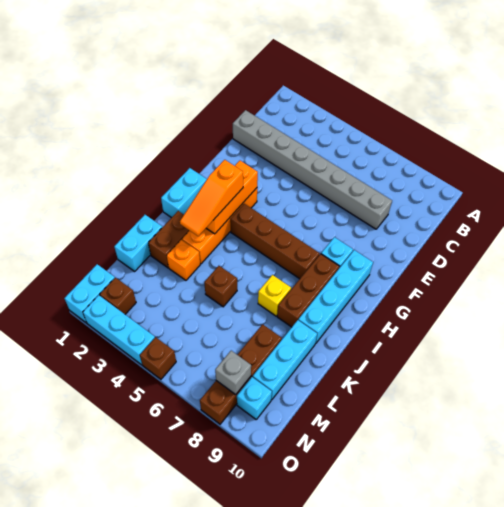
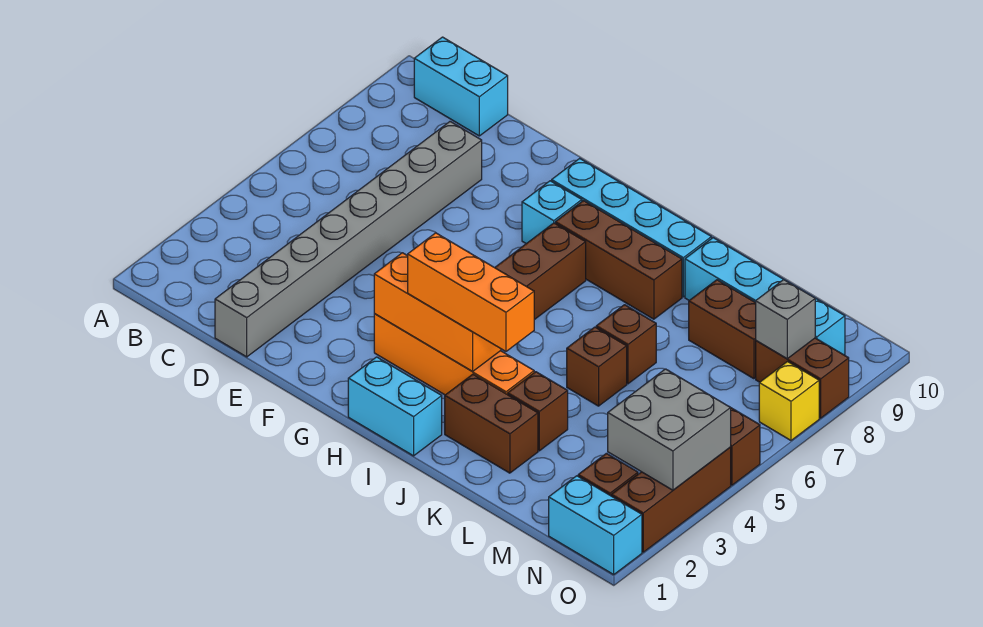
orange 1x3 slope [180,160,243,236] -> orange 1x3 brick [408,233,534,351]
yellow 1x1 brick [258,275,291,316] -> yellow 1x1 brick moved to [759,362,819,440]
cyan 1x2 brick [114,215,162,271] -> cyan 1x2 brick moved to [414,37,508,136]
orange 1x1 brick [167,240,200,280] -> brown 1x1 brick [508,372,568,451]
none -> brown 1x1 brick [596,305,656,384]
none -> grey 2x2 brick [608,369,731,490]
cyan 1x3 brick [83,295,155,365] -> brown 1x3 brick [612,448,731,552]

